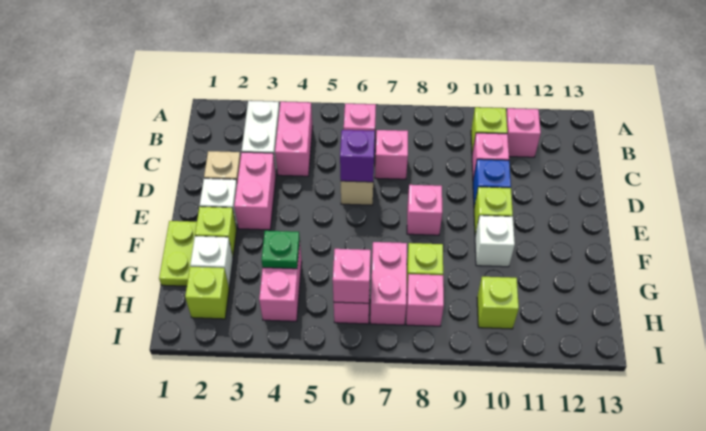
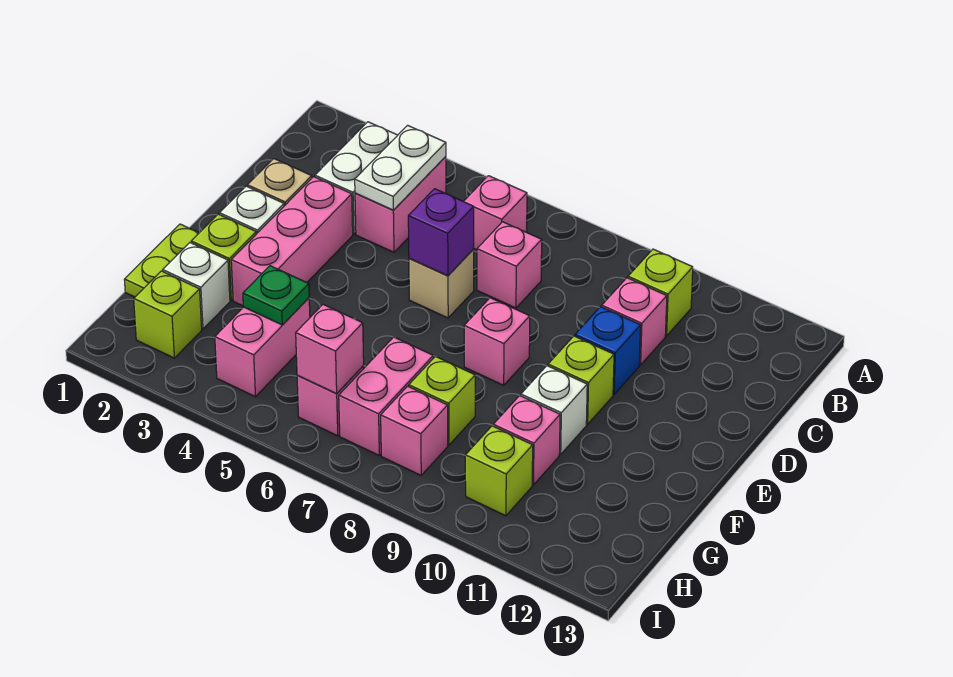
none -> white 1x2 plate [355,125,446,210]
pink 1x1 brick [506,108,541,157] -> pink 1x1 brick moved to [493,396,560,485]
pink 1x2 brick [234,152,276,230] -> pink 1x3 brick [231,177,353,306]

